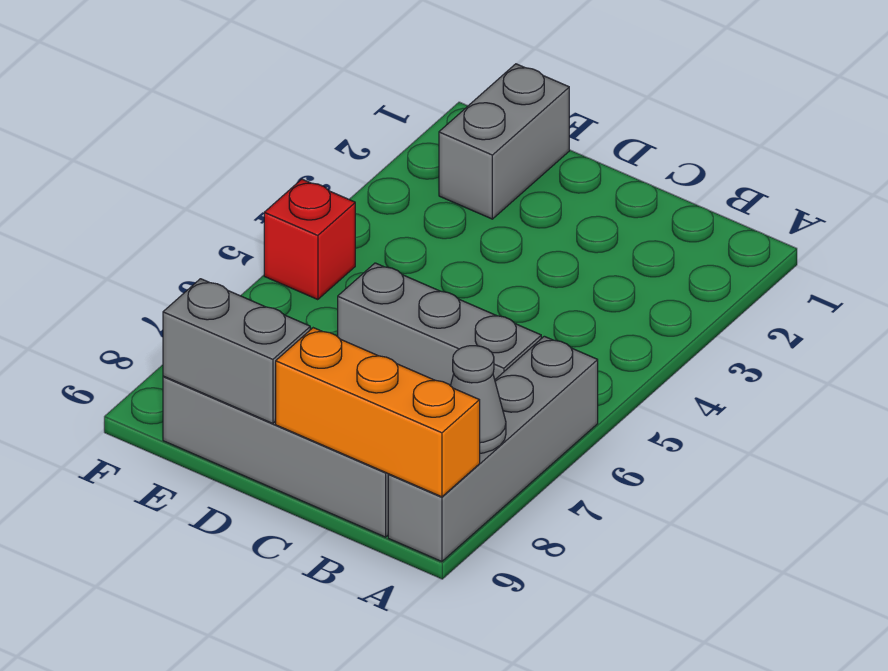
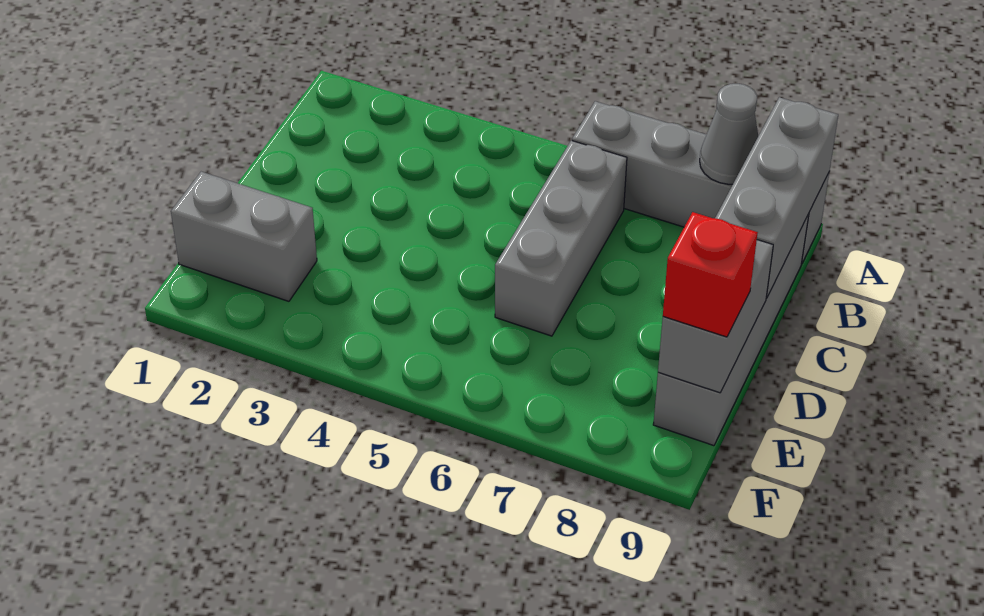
orange 1x3 brick [276,328,480,497] -> grey 1x3 brick [715,97,838,298]
red 1x1 brick [264,179,355,300] -> red 1x1 brick moved to [663,212,758,337]

